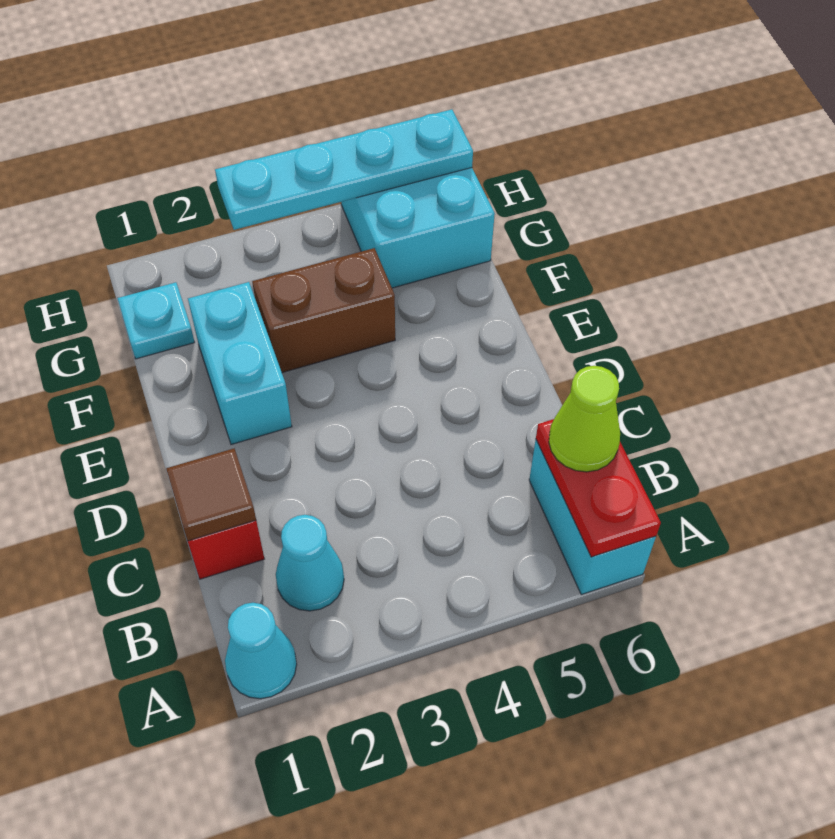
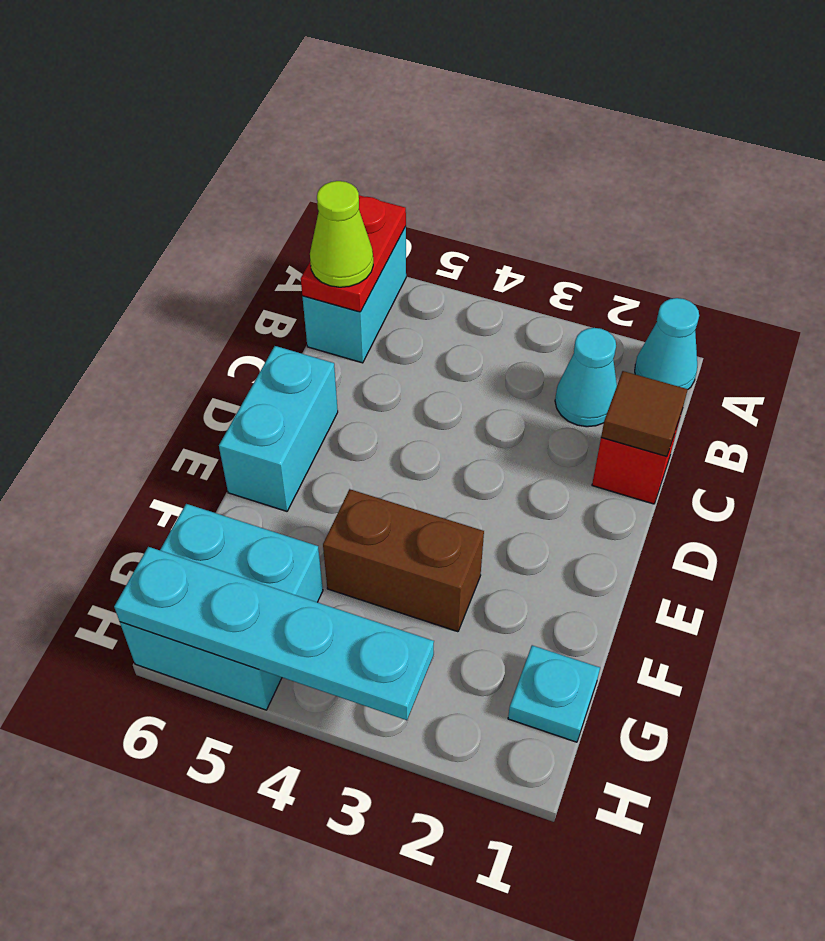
cyan 1x2 brick [188,282,292,445] -> cyan 1x2 brick moved to [219,346,338,511]

